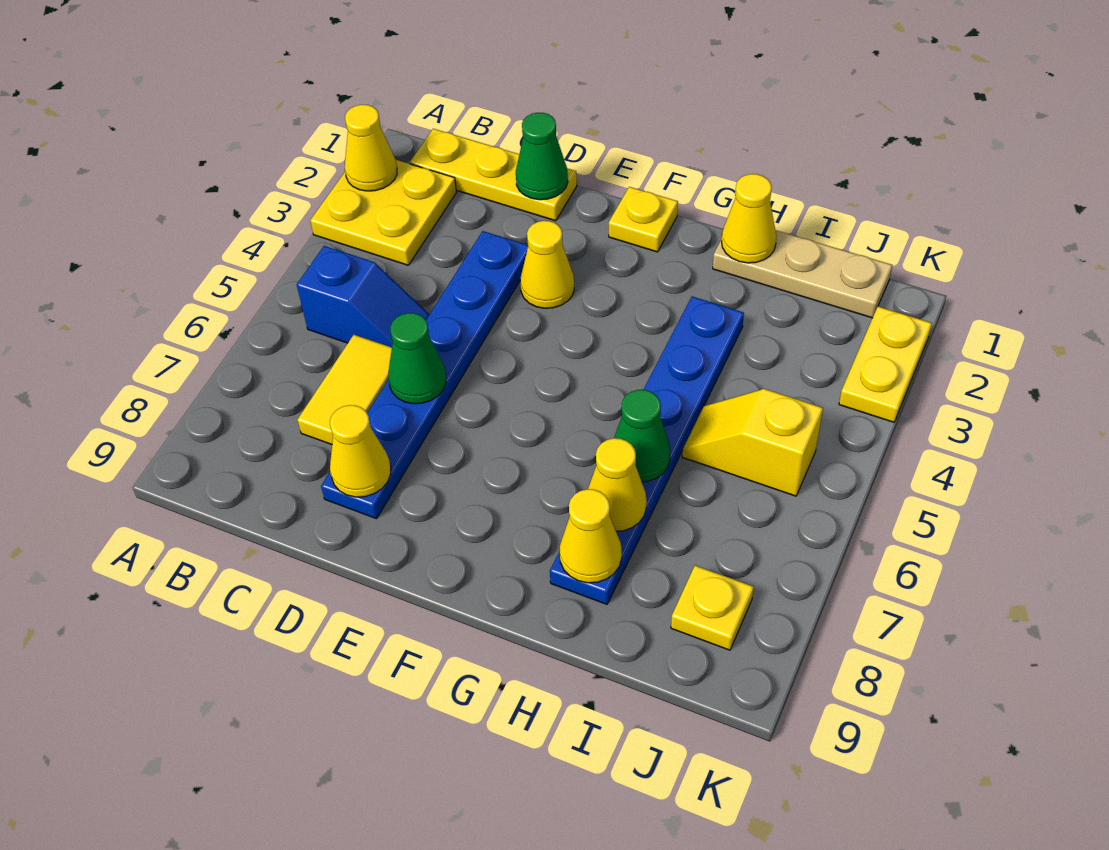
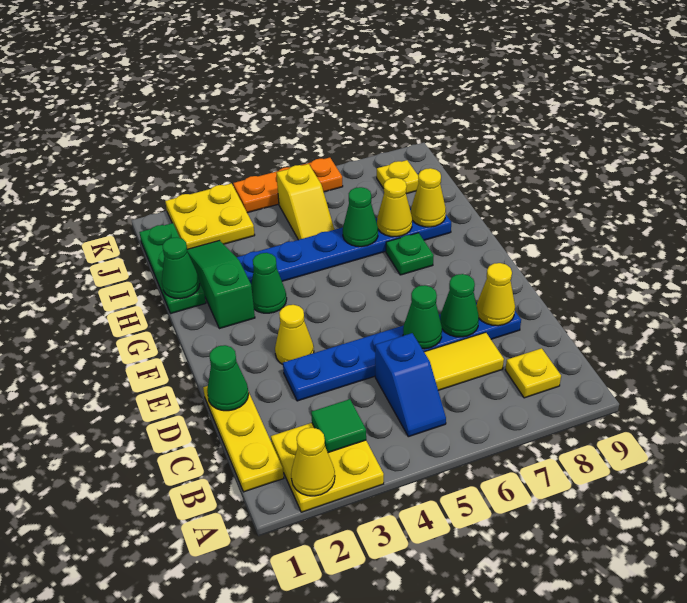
none -> green 1x1 tile [311,399,366,453]
blue 1x2 slope [297,246,430,347] -> blue 1x2 slope turned to [375,333,446,437]
none -> green 1x1 cone [440,274,479,337]
yellow 1x1 plate [609,187,678,252] -> yellow 1x1 plate moved to [505,348,561,398]
none -> green 1x3 slope [187,241,255,329]
none -> green 1x1 cone [251,253,287,313]
none -> green 1x1 plate [386,233,434,275]
tan 1x3 plate [713,230,892,318] -> green 1x3 plate [139,223,206,313]
yellow 1x1 cone [722,174,777,263] -> green 1x1 cone [162,237,200,299]
yellow 1x2 plate [839,307,932,422] -> yellow 2x2 plate [165,183,255,249]
none -> orange 1x3 plate [233,158,343,213]

